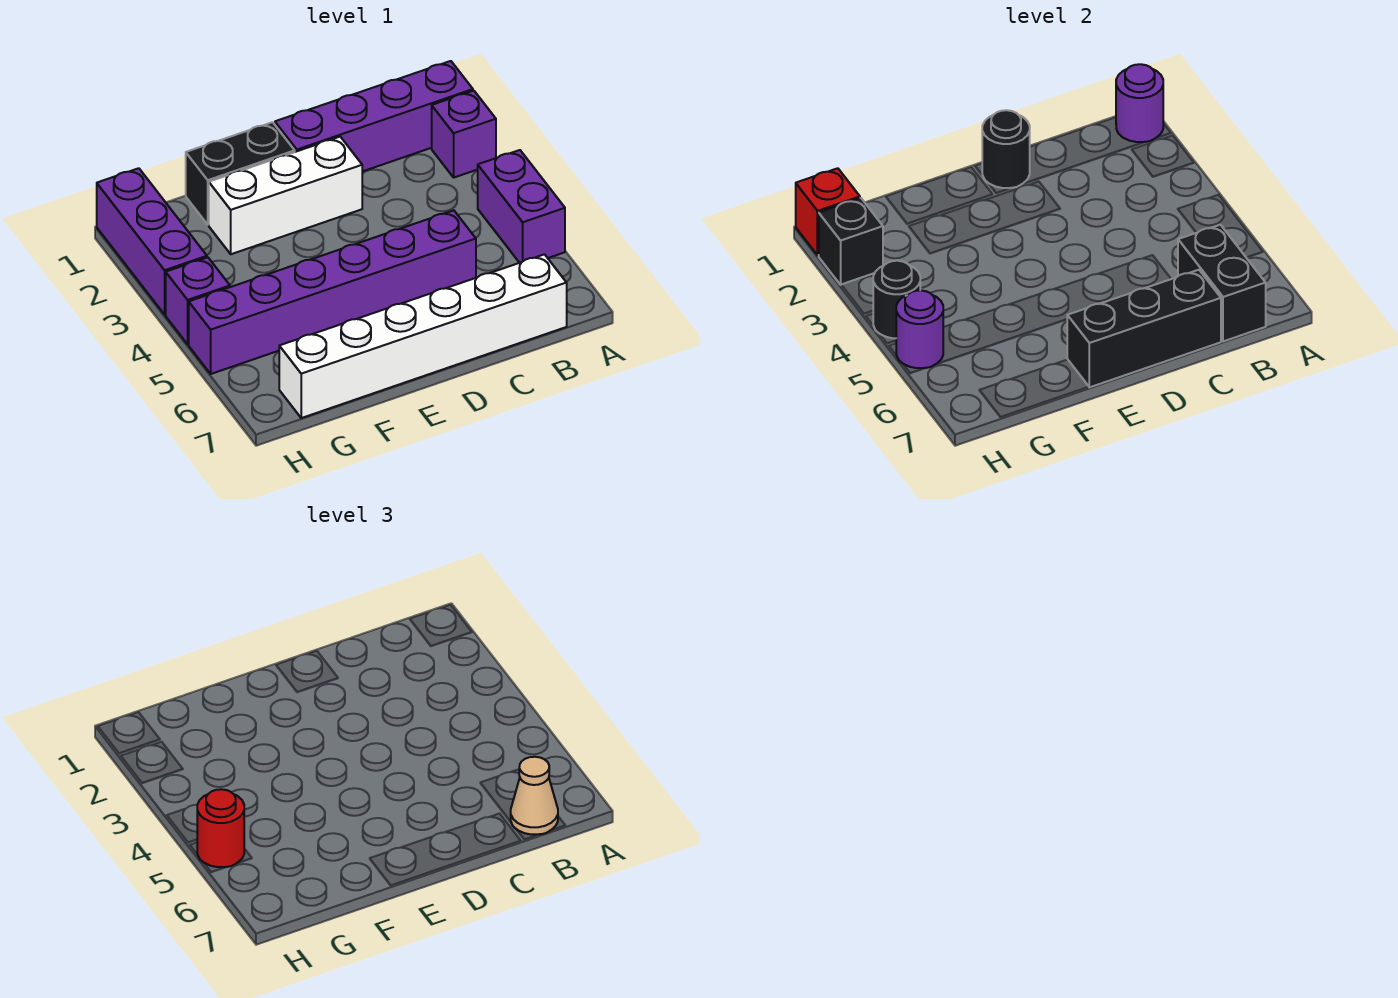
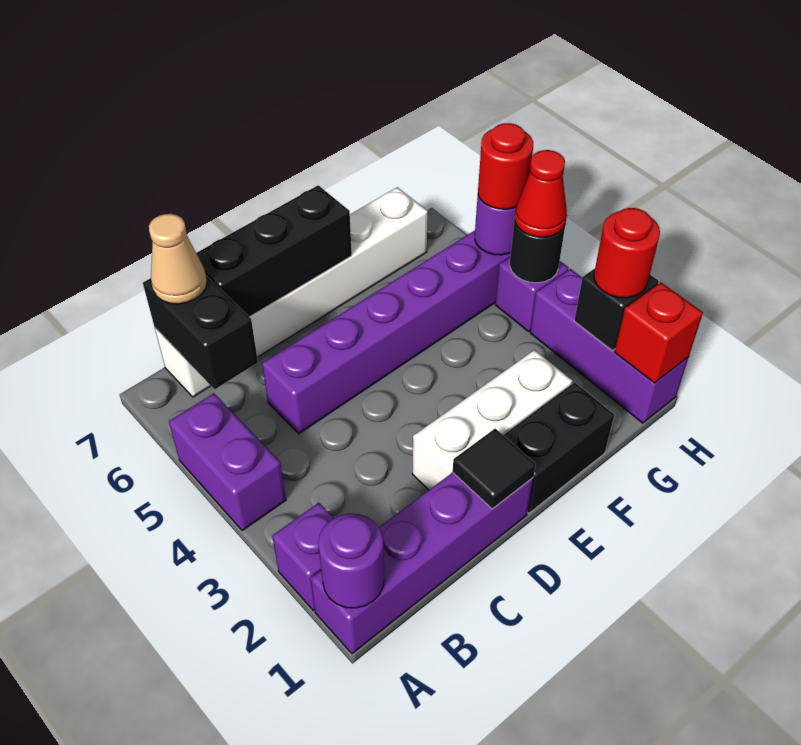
black 1x1 round brick [982,110,1030,188] -> black 1x1 tile [453,429,536,509]
none -> red 1x1 round brick [594,208,660,298]
none -> red 1x1 cone [515,150,567,237]

